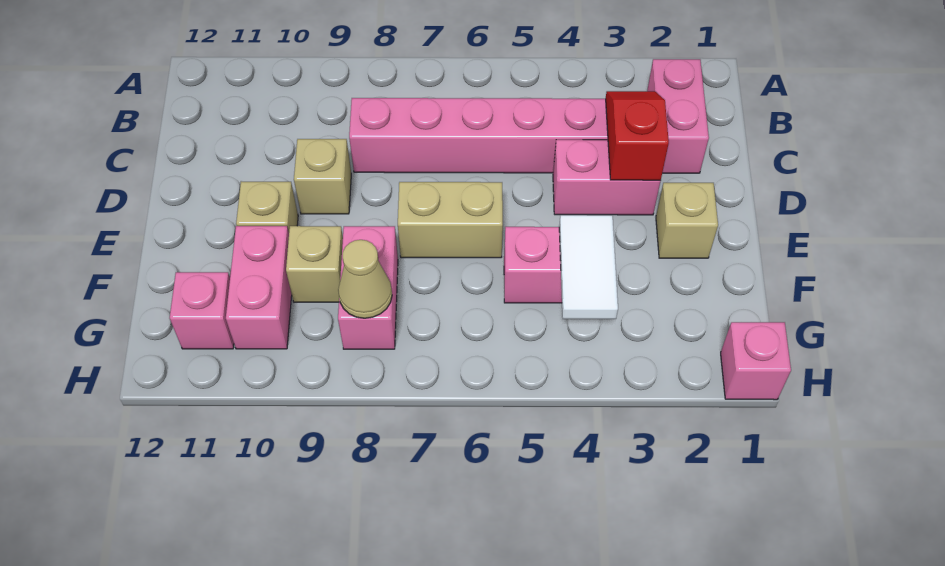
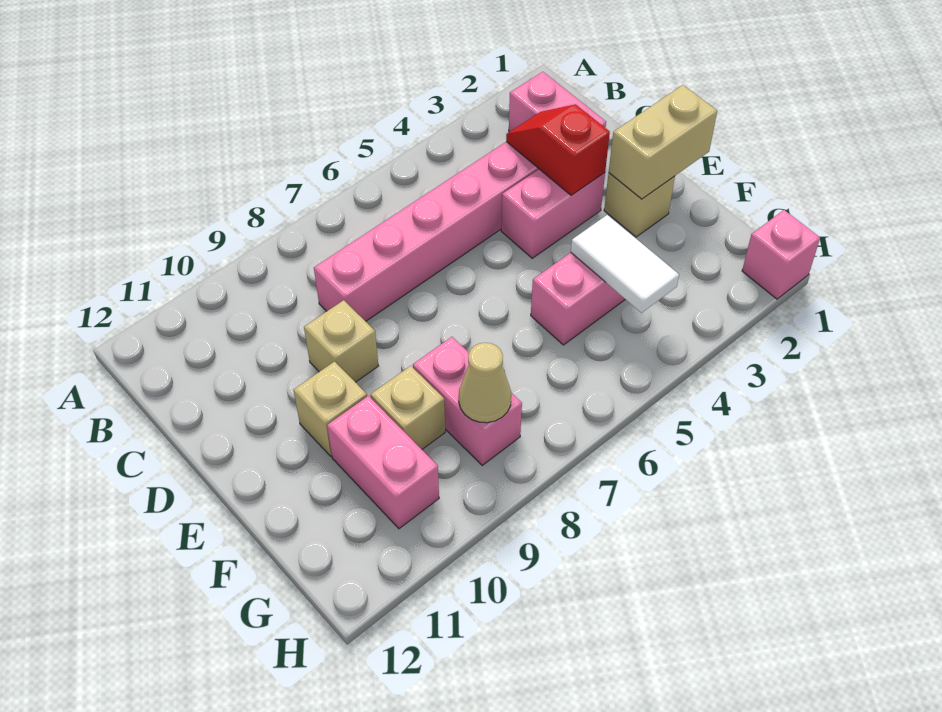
tan 1x2 brick [398,182,503,258] -> tan 1x2 brick moved to [609,85,717,199]
pink 1x1 brick [170,272,234,349] -> none

